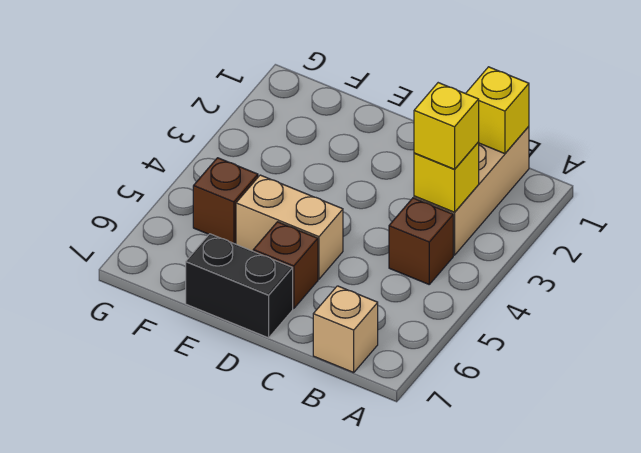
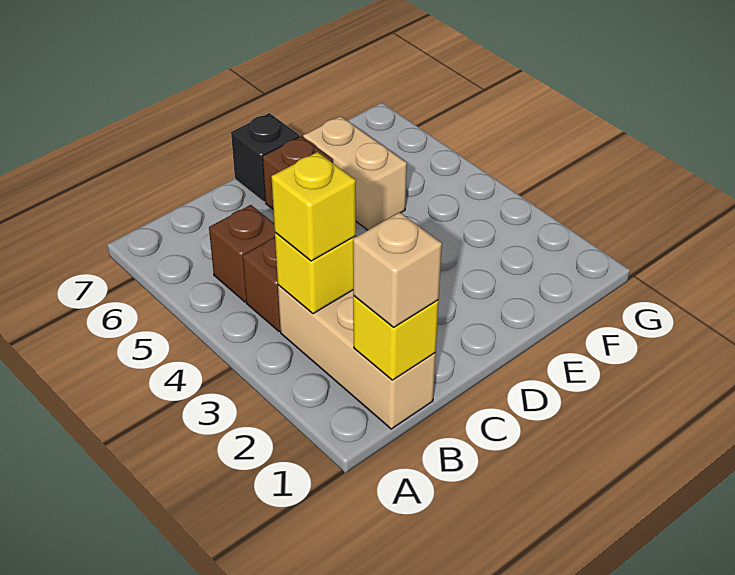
tan 1x1 brick [313,286,378,373] -> tan 1x1 brick moved to [353,212,442,327]
tan 1x2 brick [236,175,343,279] -> tan 1x2 brick turned to [303,116,407,230]
black 1x2 brick [186,234,293,338] -> black 1x1 brick [231,113,300,202]
brown 1x1 brick [193,158,258,244] -> brown 1x1 brick moved to [209,205,275,302]

